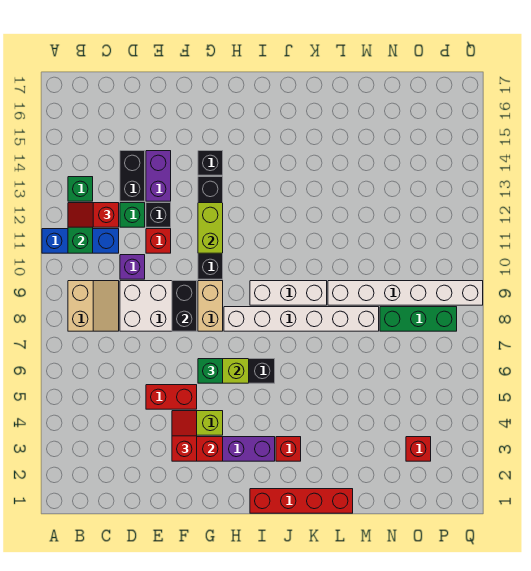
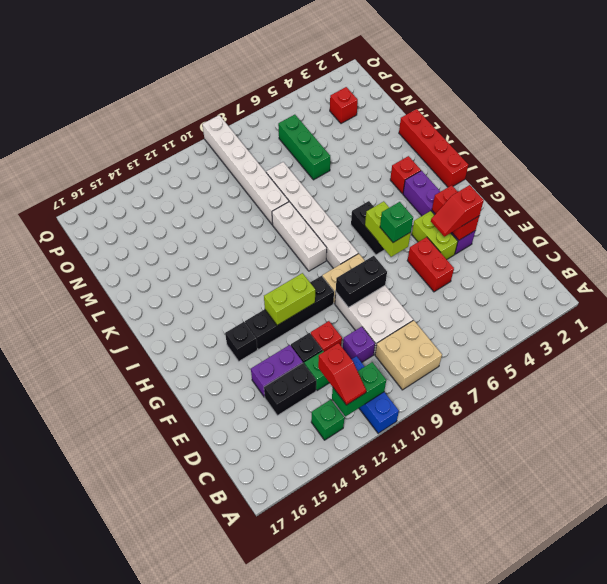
tan 2x2 slope [68,281,119,331] -> tan 2x2 brick [375,320,442,390]
green 1x3 brick [380,307,457,331] -> green 1x3 brick moved to [278,115,330,180]

